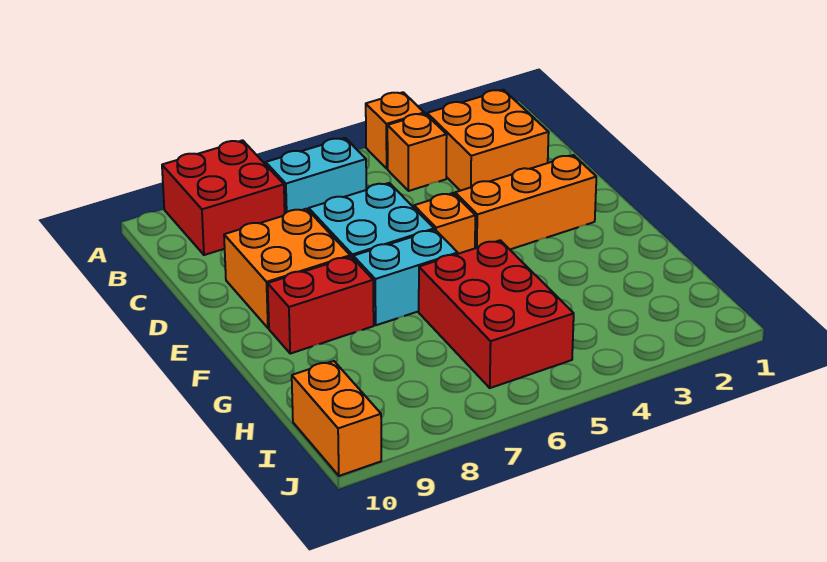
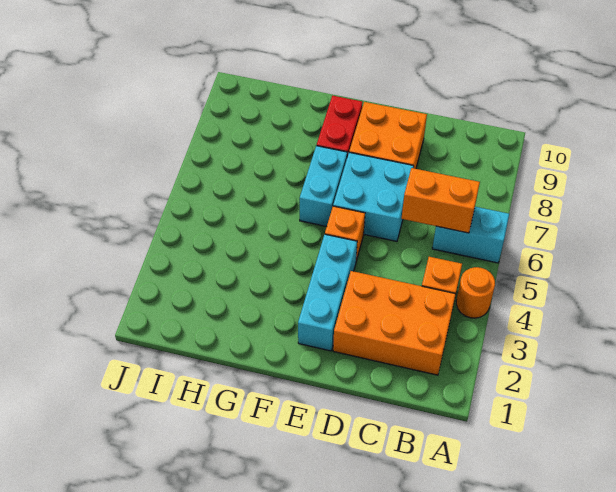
orange 1x1 brick [366,92,424,169] -> orange 1x1 round brick [456,267,495,318]
red 2x2 brick [162,140,285,255] -> none
orange 2x2 brick [427,90,549,191] -> orange 2x3 brick [333,271,455,375]
cyan 1x2 brick [266,138,366,213] -> cyan 1x2 brick turned to [432,207,509,263]
orange 1x3 brick [455,155,596,249] -> cyan 1x3 brick [298,234,357,351]
red 2x3 brick [419,240,574,388] -> none
orange 1x2 brick [292,361,381,476] -> orange 1x2 brick moved to [402,168,480,233]

